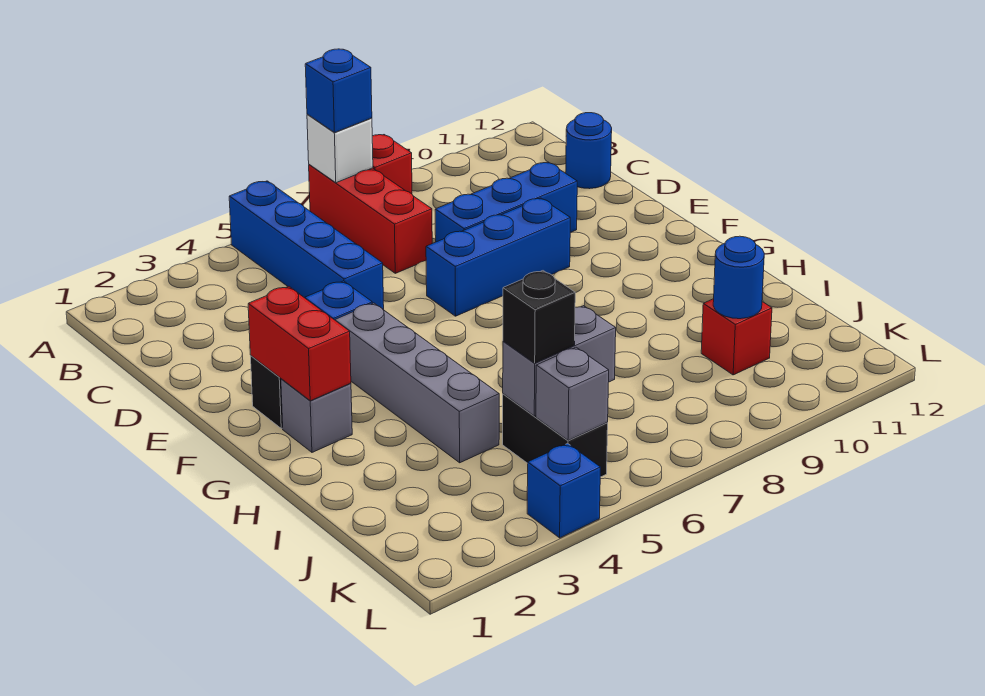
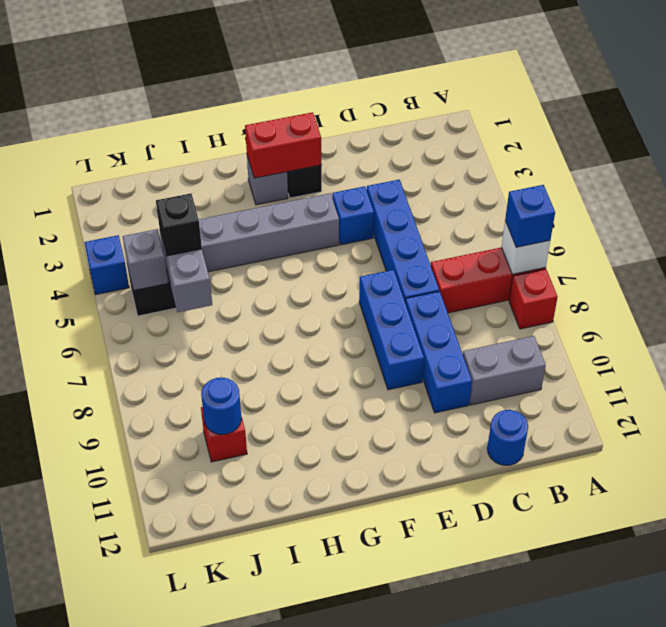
blue 1x4 brick [229,181,384,310] -> blue 1x4 brick turned to [367,180,439,301]
none -> grey 1x2 brick [463,336,546,405]

